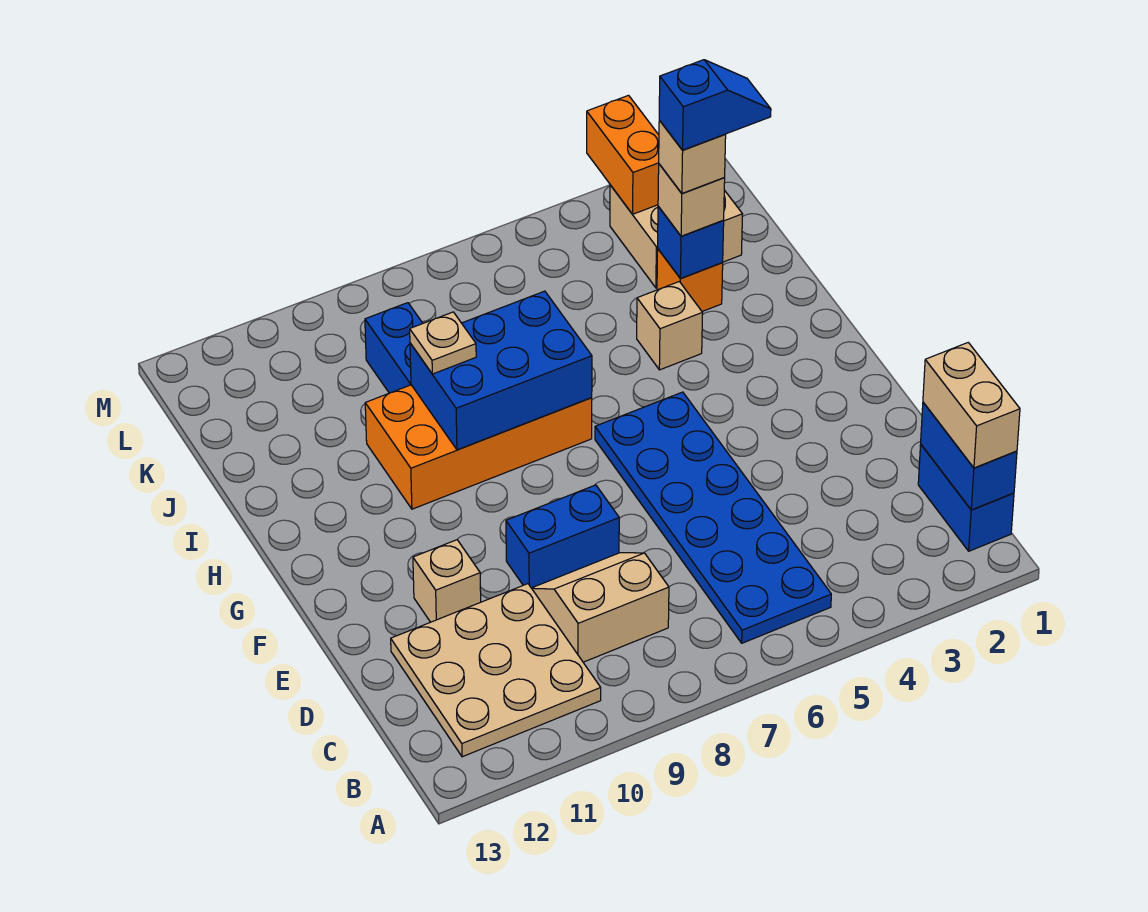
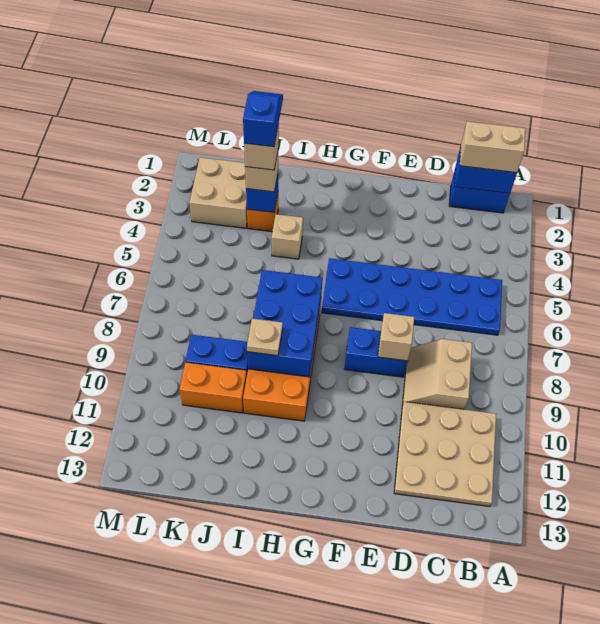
blue 1x2 brick [506,485,619,588] -> blue 1x2 brick turned to [344,327,408,377]
tan 1x1 brick [413,540,481,622] -> tan 1x1 brick moved to [378,313,414,361]
orange 1x2 brick [587,95,659,214] -> orange 1x2 brick moved to [180,362,247,413]

